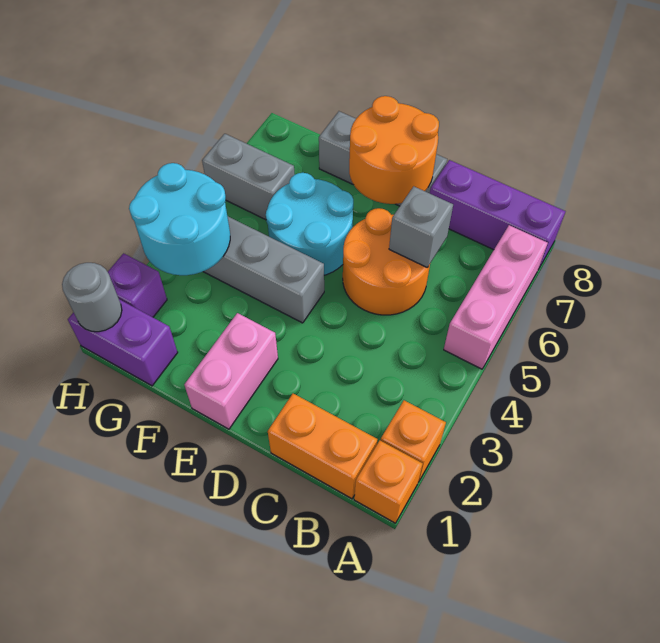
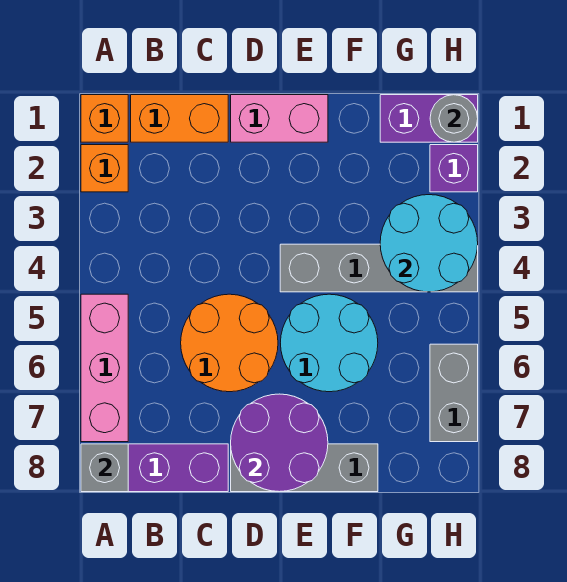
grey 1x1 brick [389,186,453,267] -> grey 1x1 brick moved to [81,444,128,492]
orange 2x2 round brick [349,96,439,204] -> purple 2x2 round brick [231,394,328,492]
pink 1x2 brick [184,313,278,429] -> pink 1x2 brick turned to [231,95,328,142]
grey 1x2 brick [202,134,295,220] -> grey 1x2 brick turned to [430,344,478,442]

